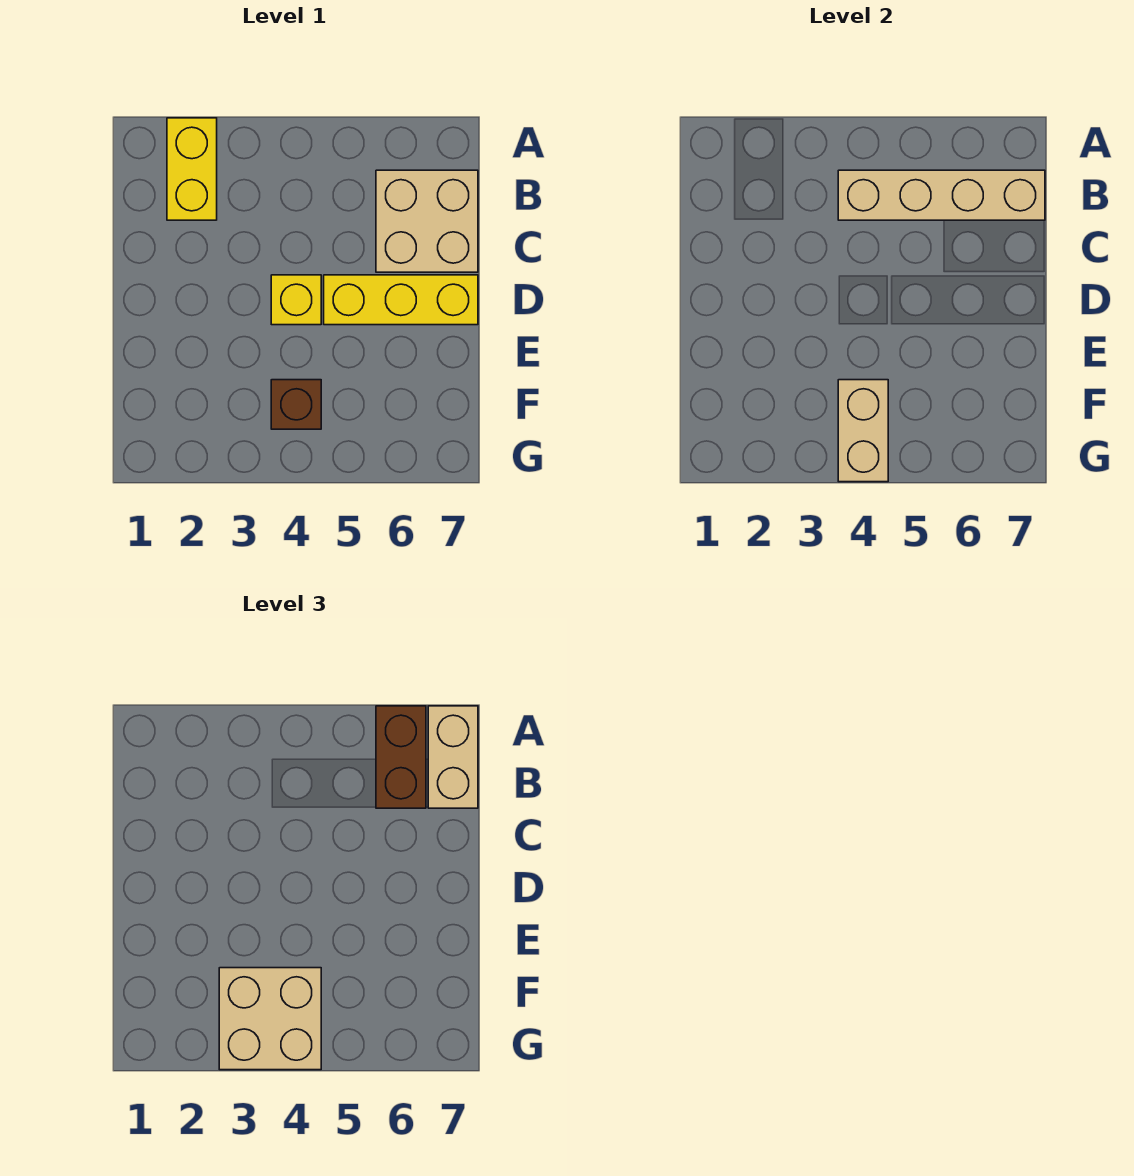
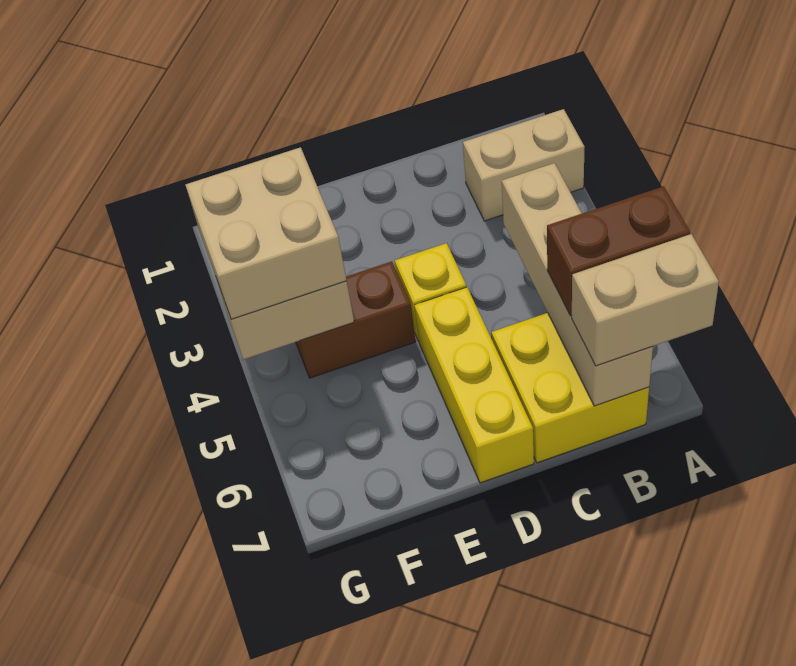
yellow 1x2 brick [167,118,217,220] -> tan 1x2 brick [463,109,585,221]
tan 2x2 brick [376,170,478,272] -> yellow 2x2 brick [491,313,649,463]
brown 1x1 brick [271,380,321,429] -> brown 1x2 brick [296,261,416,378]

